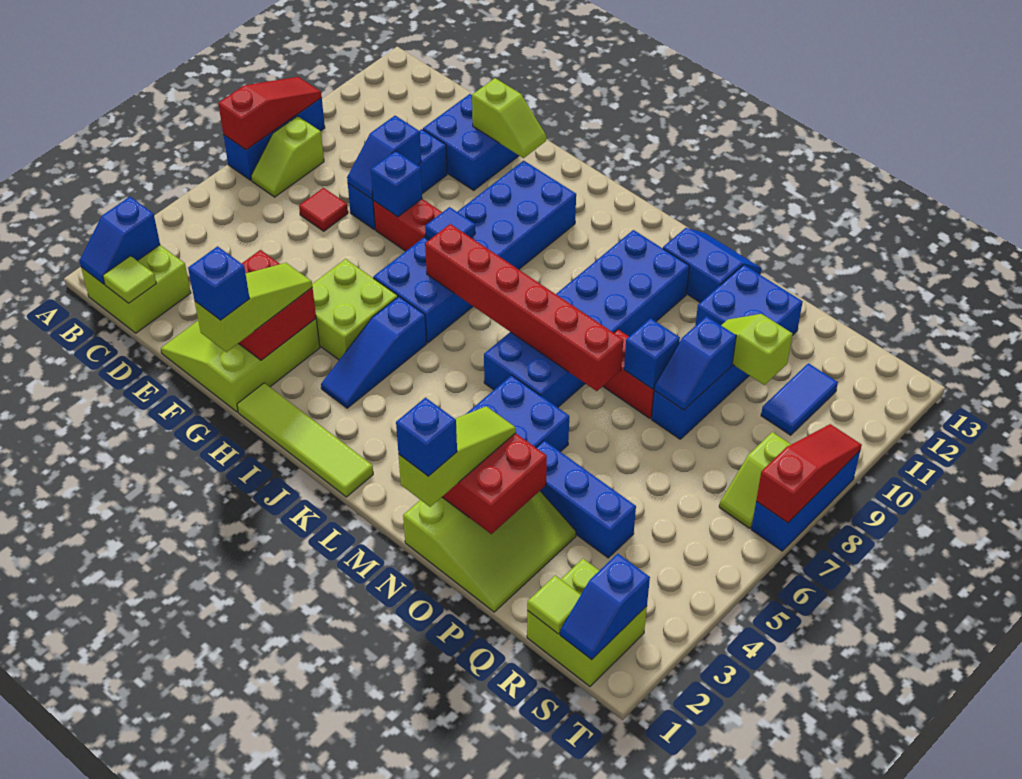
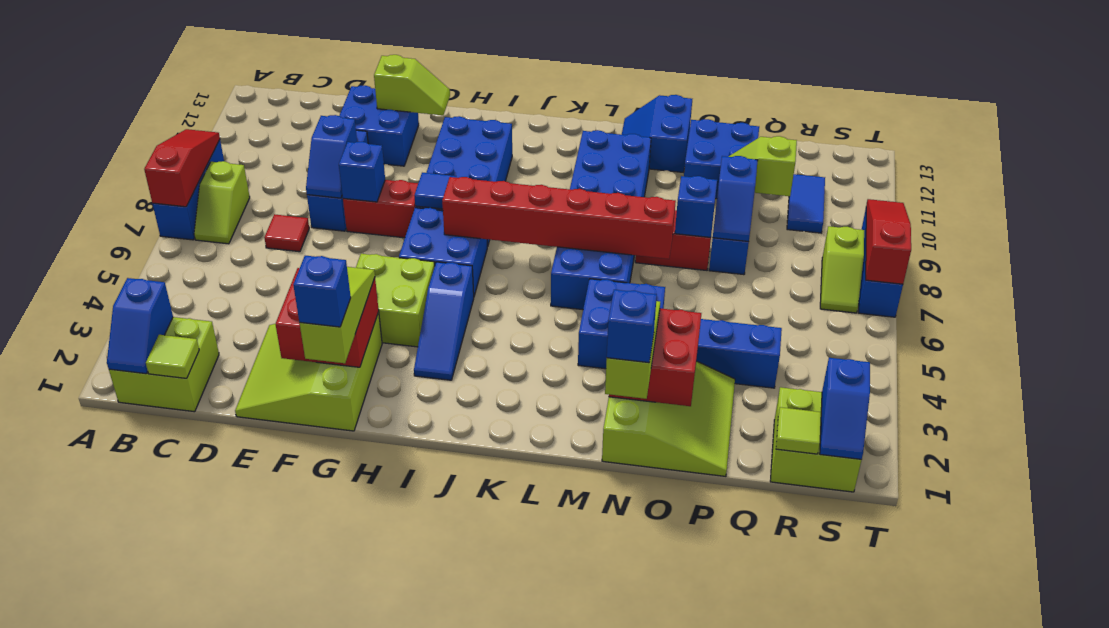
lime 1x4 tile [237,383,373,497] -> none
blue 2x2 slope [663,228,761,303] -> blue 2x2 slope turned to [622,95,692,172]

